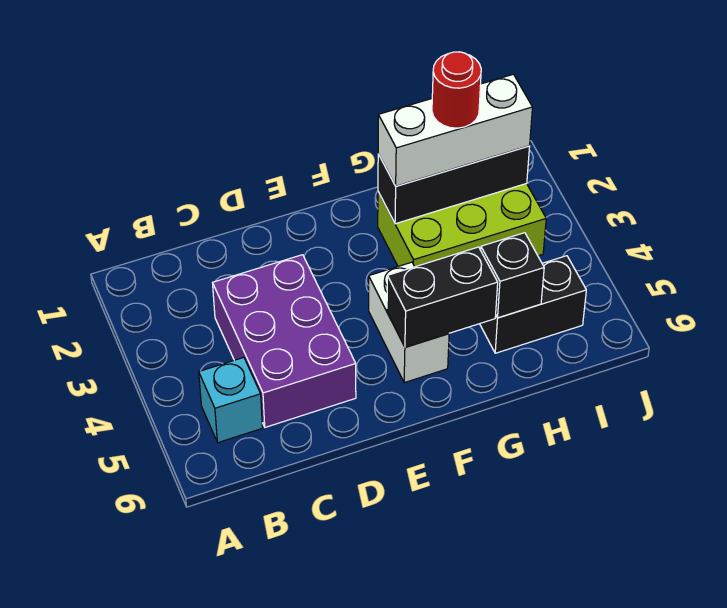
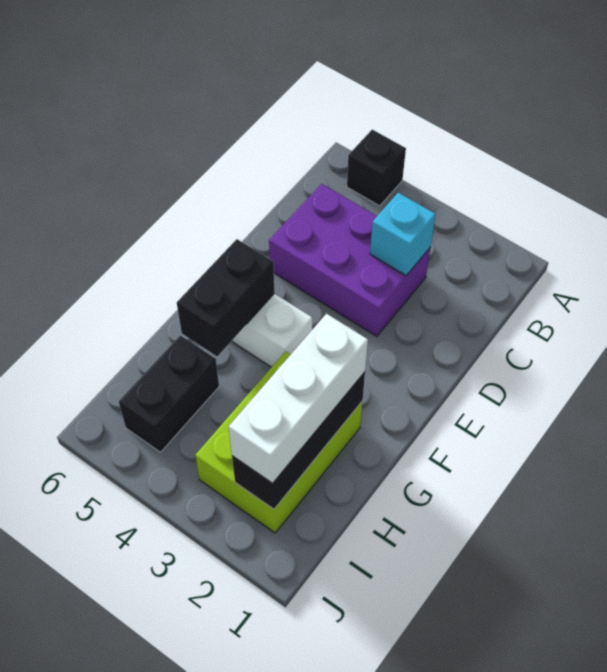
cyan 1x1 brick [199,357,262,443] -> cyan 1x1 brick moved to [370,193,436,275]
red 1x1 round brick [432,52,481,128] -> none
black 1x1 brick [481,233,544,318] -> black 1x1 brick moved to [347,130,406,206]

